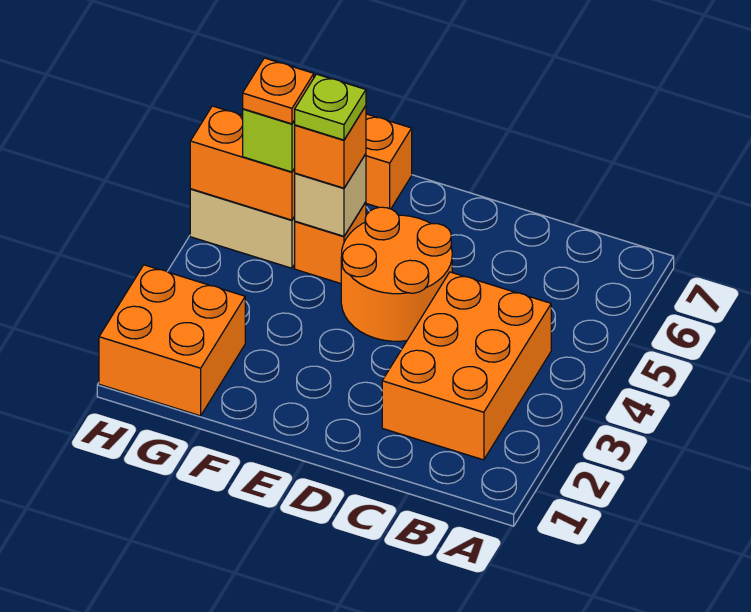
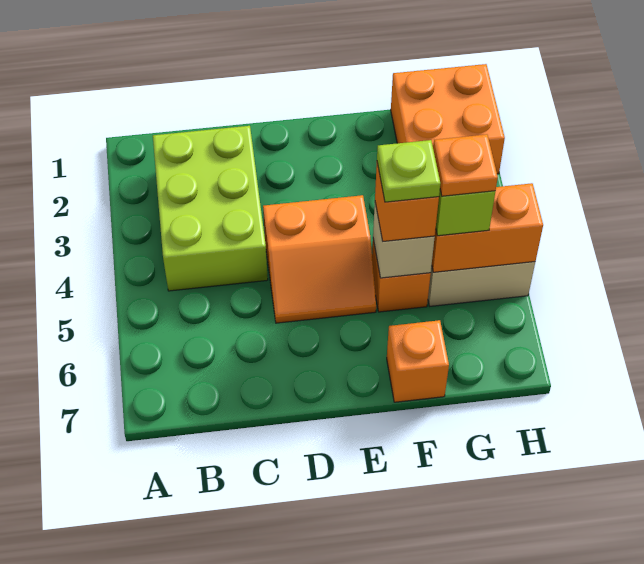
orange 2x3 brick [382,272,551,460] -> lime 2x3 brick [153,126,268,291]
orange 2x2 round brick [341,207,452,341] -> orange 2x2 slope [263,195,376,323]

